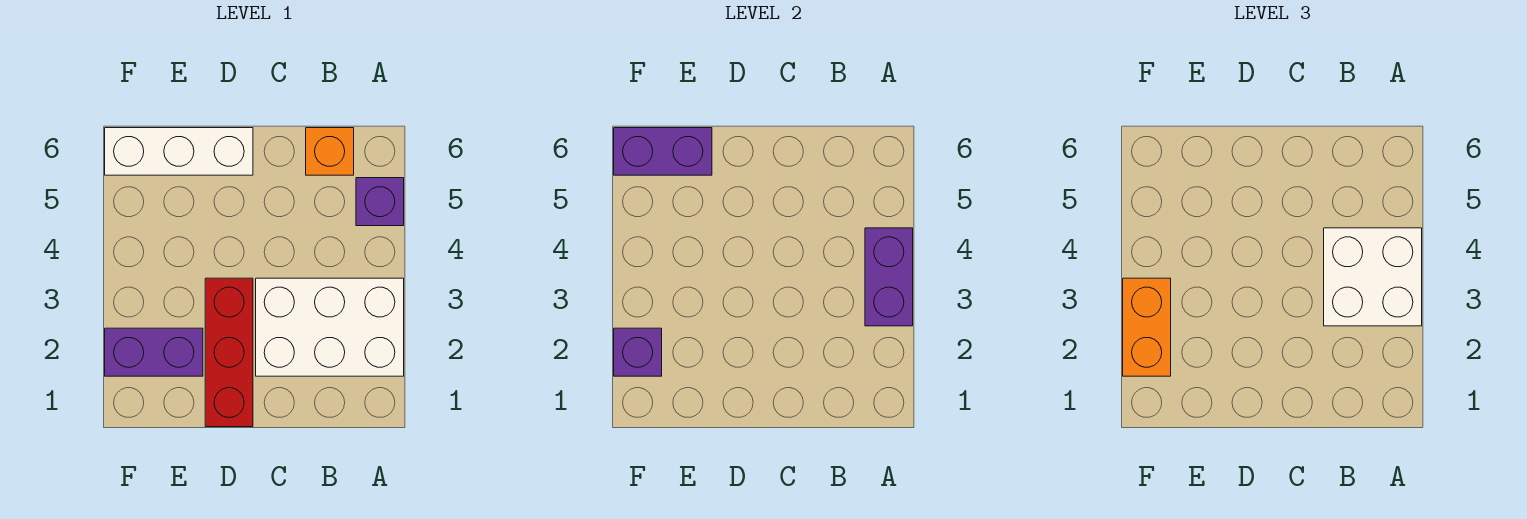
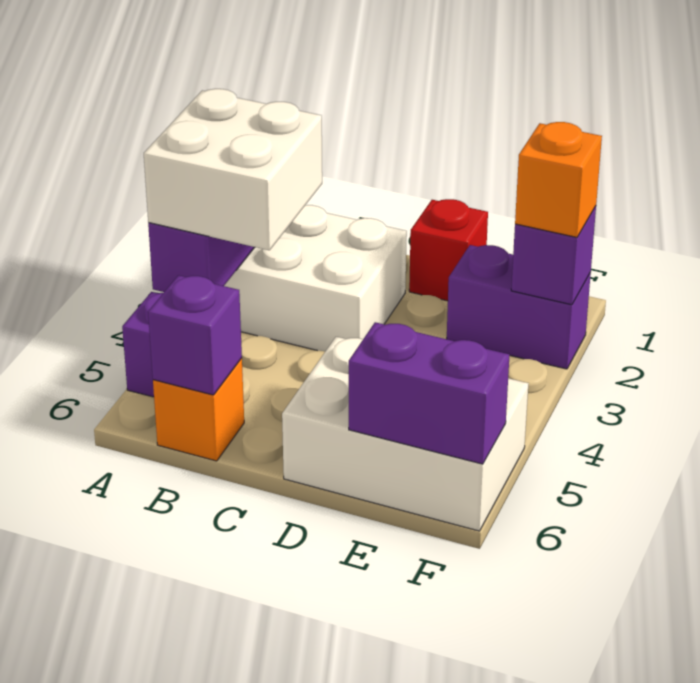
none -> purple 1x1 brick [148,275,242,395]
red 1x3 brick [205,278,253,427] -> red 1x1 brick [409,199,488,301]
white 1x3 brick [105,128,253,175] -> white 2x3 brick [282,337,529,531]
orange 1x2 brick [1123,278,1171,376] -> orange 1x1 brick [515,122,602,237]

